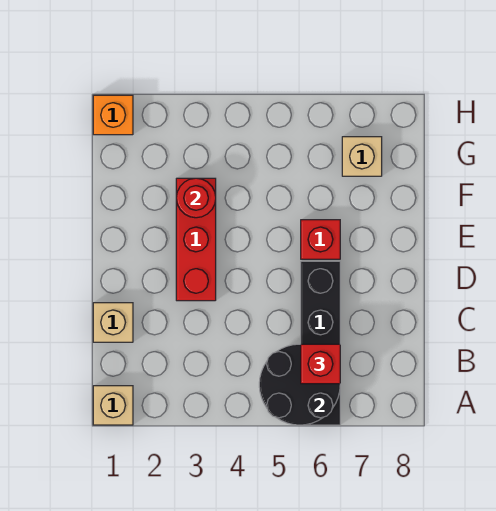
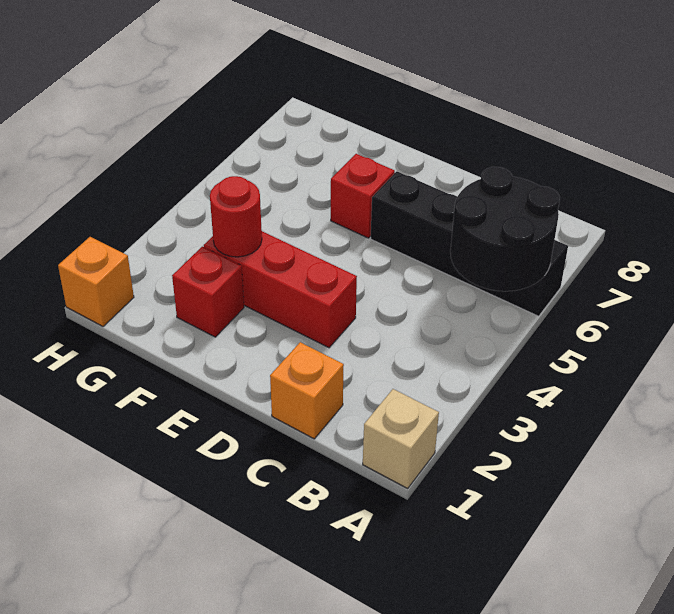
red 1x1 brick [301,344,340,384] -> red 1x1 brick moved to [172,247,244,337]
tan 1x1 brick [93,303,133,342] -> orange 1x1 brick [270,342,344,439]
tan 1x1 brick [342,137,382,176] -> none

